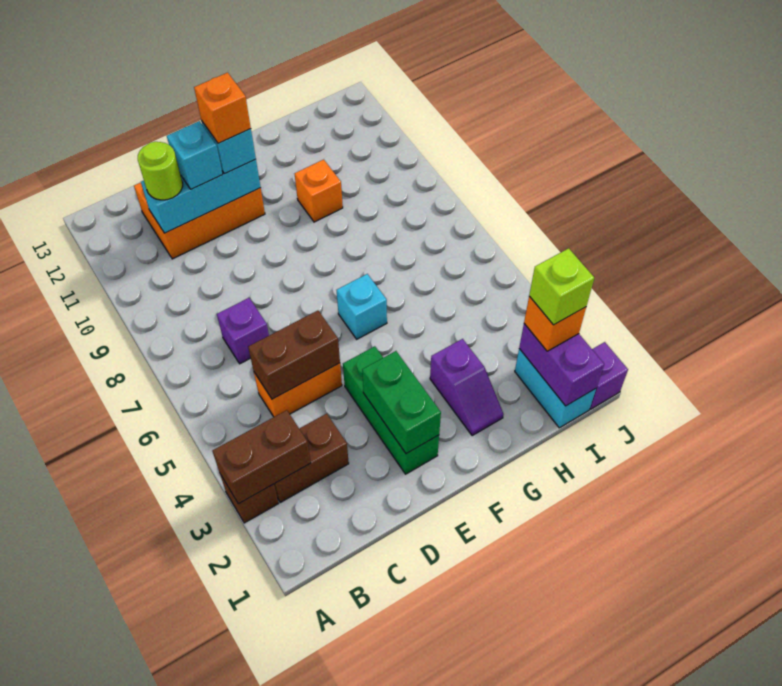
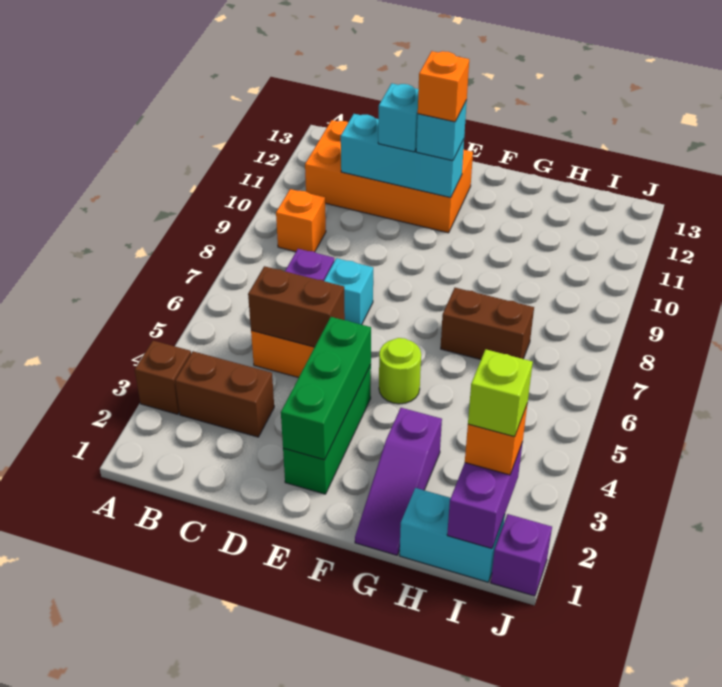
brown 1x2 brick [213,410,311,504] -> brown 1x2 brick moved to [441,288,534,359]
orange 2x3 brick [134,182,265,259] -> orange 2x4 brick [305,120,473,233]
lime 1x1 round brick [138,142,183,200] -> lime 1x1 round brick moved to [379,338,421,404]
green 1x2 brick [362,351,441,454] -> green 1x3 brick [281,317,371,460]
cyan 1x1 brick [337,274,387,339] -> cyan 1x1 brick moved to [324,258,373,325]
purple 1x2 slope [430,339,504,436] -> purple 1x3 slope [355,408,442,555]
orange 1x1 brick [295,160,343,222] -> orange 1x1 brick moved to [276,189,326,252]
cyan 1x2 brick [515,349,596,428] -> cyan 1x2 brick turned to [400,488,505,582]

